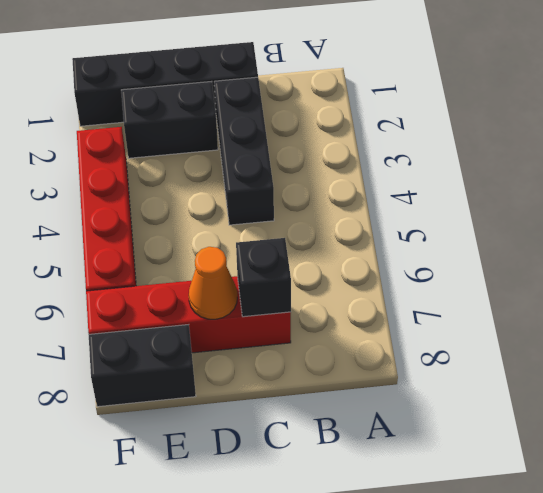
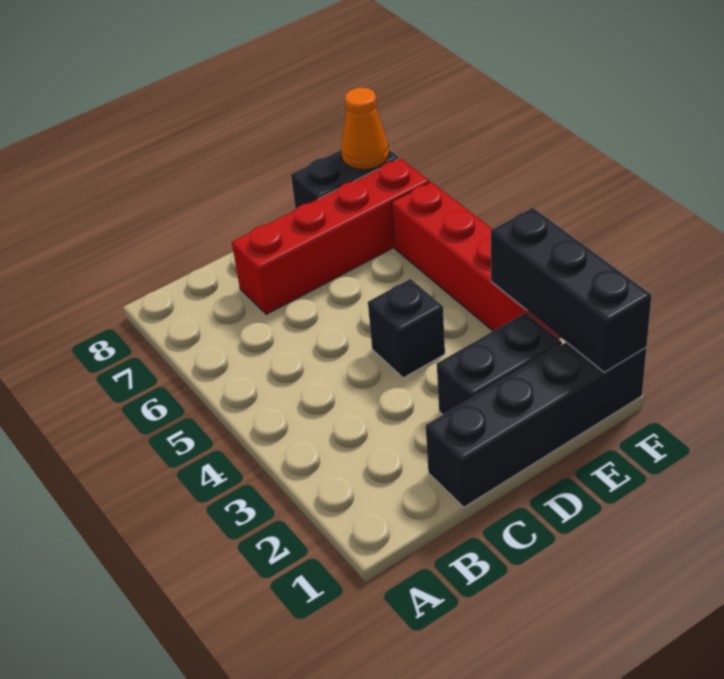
black 1x3 brick [214,77,274,225] -> black 1x3 brick moved to [491,208,652,372]
black 1x1 brick [236,238,291,317] -> black 1x1 brick moved to [368,279,445,378]
orange 1x1 cone [189,247,237,319] -> orange 1x1 cone moved to [341,88,389,170]

